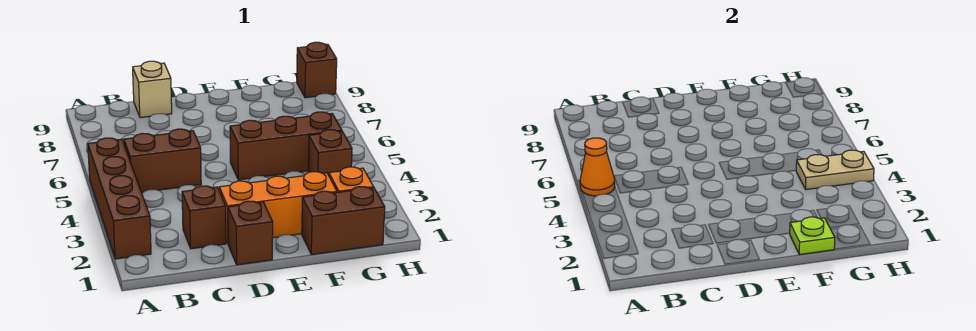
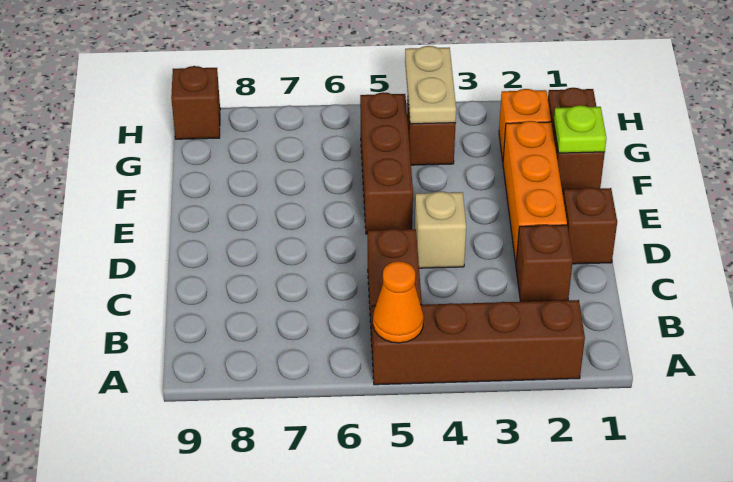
tan 1x1 brick [133,61,172,118] -> tan 1x1 brick moved to [415,192,466,268]

